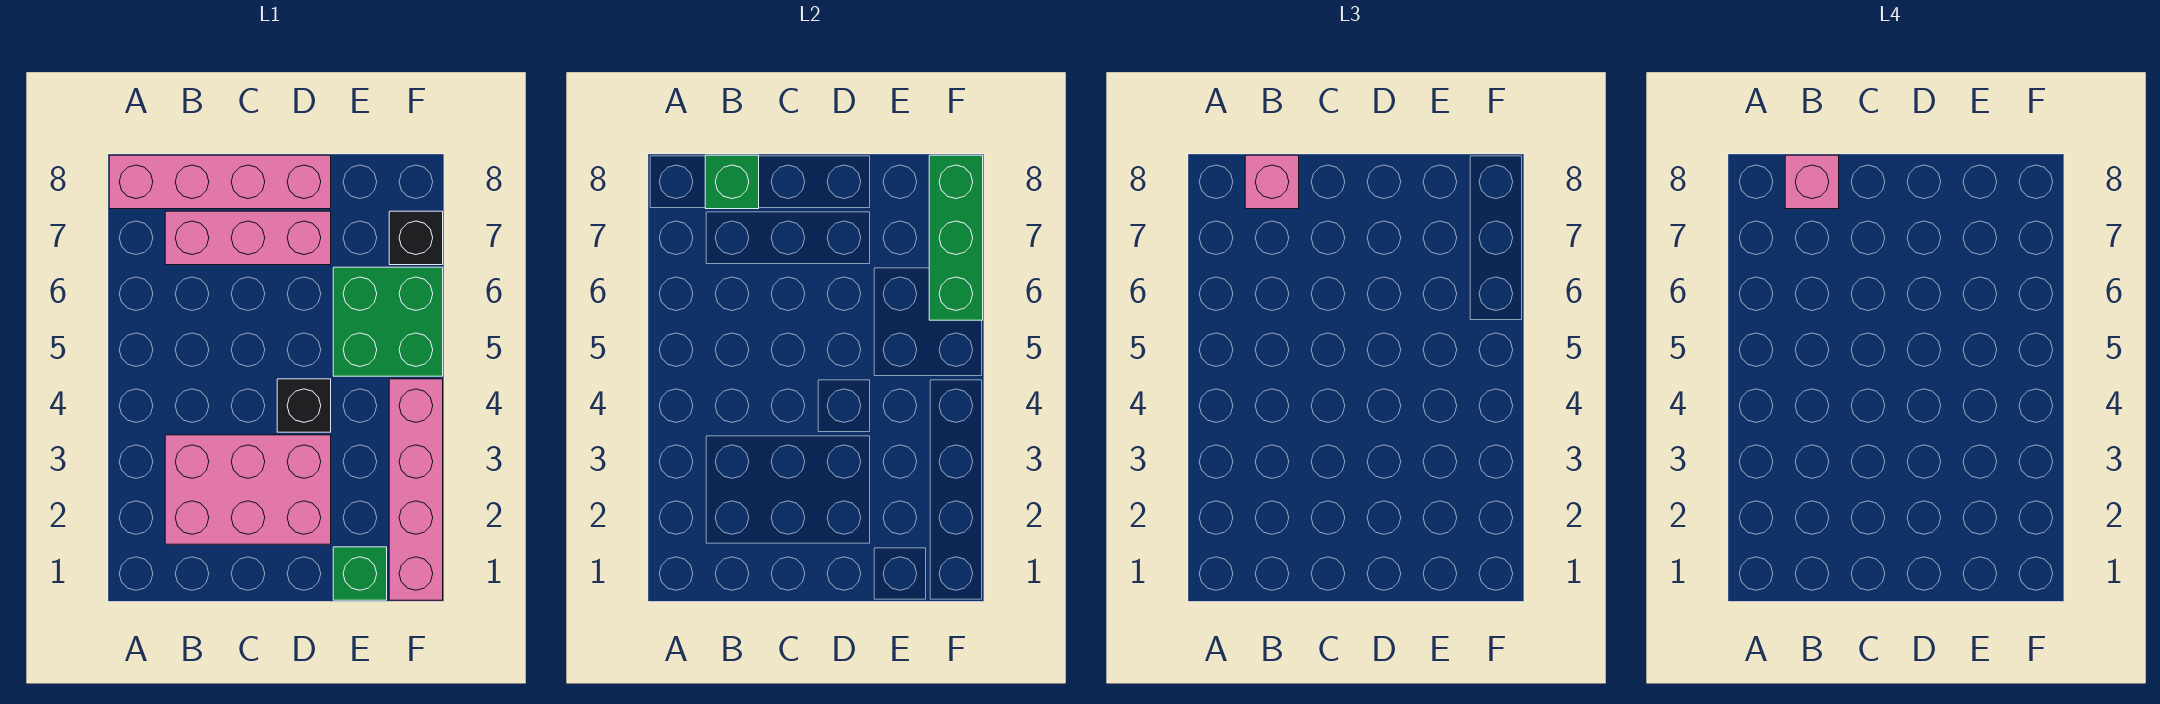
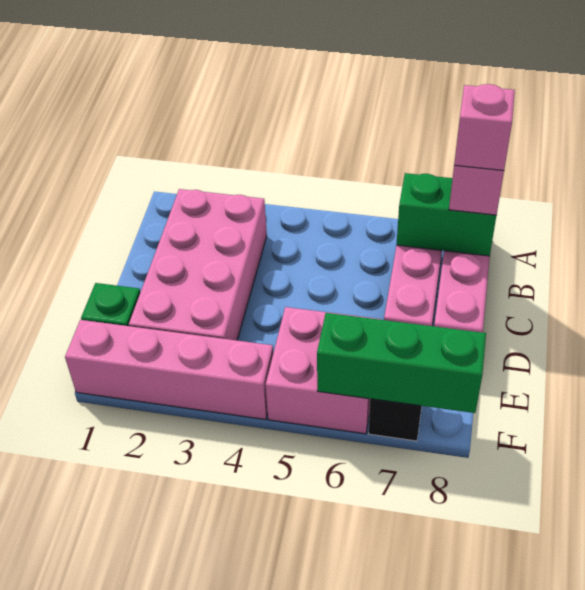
pink 2x3 brick [165,435,331,544] -> pink 2x4 brick [129,189,267,340]
green 1x1 brick [705,155,759,209] -> green 1x2 brick [397,173,497,256]
black 1x1 brick [277,379,331,432] -> none
green 2x2 brick [333,267,443,376] -> pink 2x2 brick [266,307,381,434]

